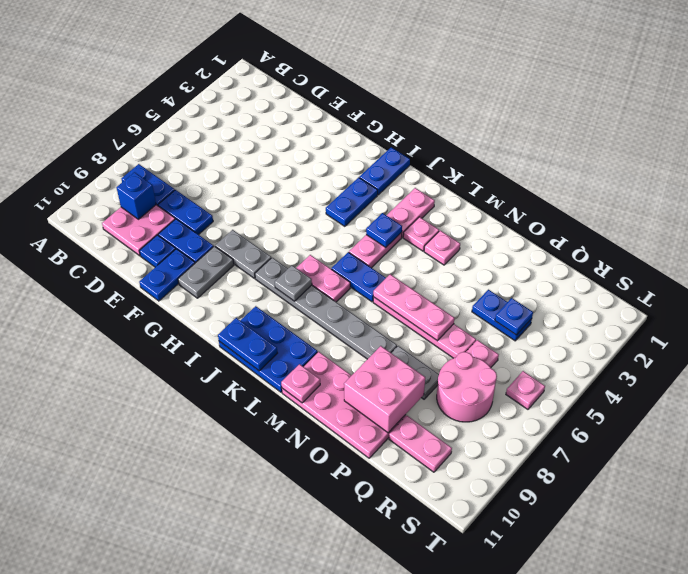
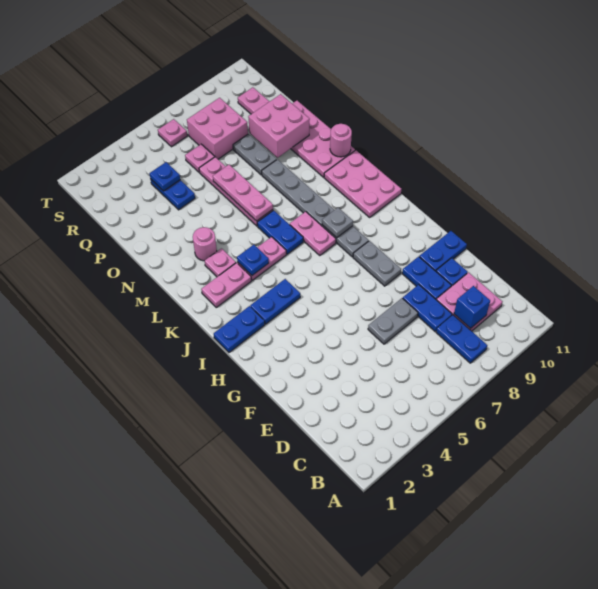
grey 1x2 plate [178,246,234,298] -> grey 1x2 plate moved to [368,298,418,344]
blue 2x3 plate [219,306,318,392] -> pink 2x3 plate [324,150,401,217]
blue 1x2 plate [218,318,277,371] -> none
pink 1x1 plate [424,231,460,265] -> pink 1x1 round brick [193,227,217,261]
pink 1x1 plate [281,364,320,403] -> pink 1x1 round brick [330,124,352,157]
pink 2x2 round brick [437,352,497,422] -> pink 2x2 brick [187,98,248,159]

